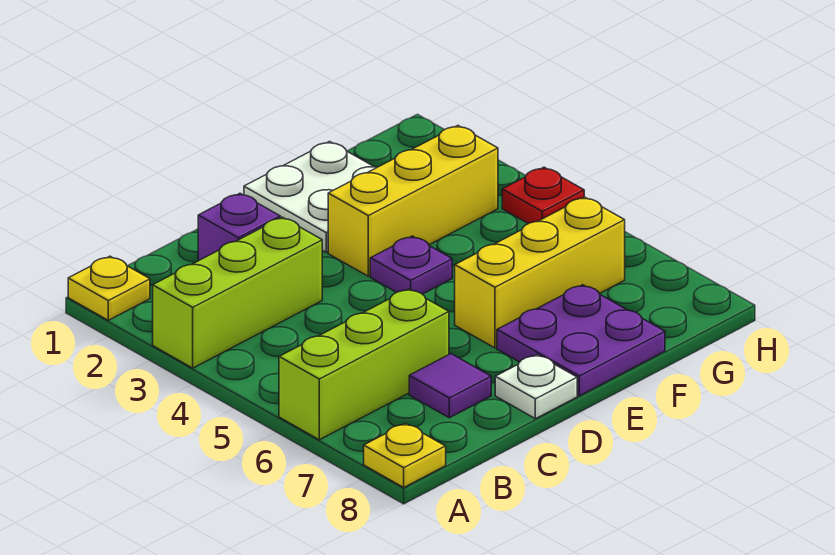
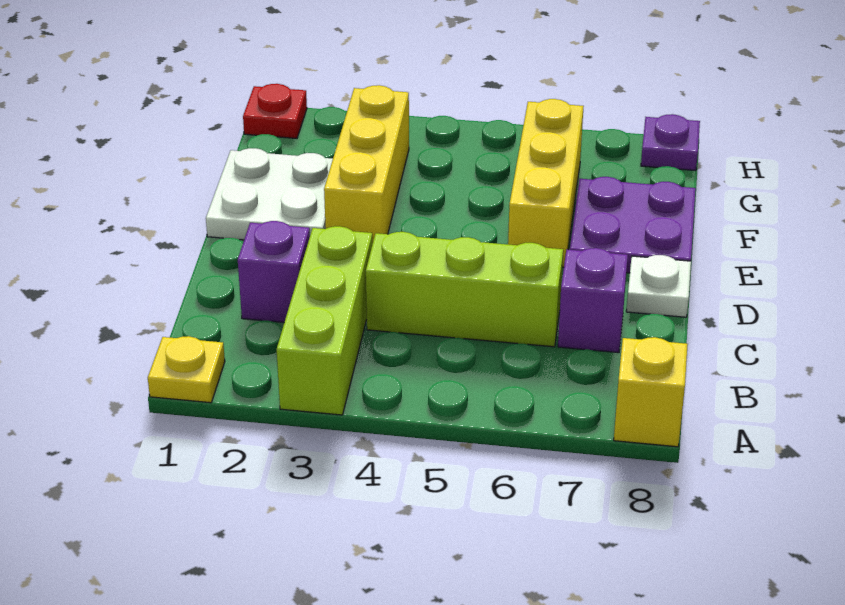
lime 1x3 brick [279,289,449,440] -> lime 1x3 brick turned to [366,232,563,347]
yellow 1x1 plate [364,423,446,487] -> yellow 1x1 brick [614,337,688,447]
purple 1x1 tile [409,354,491,418] -> purple 1x1 brick [558,248,628,353]
purple 1x1 plate [370,236,452,294] -> purple 1x1 plate moved to [641,114,700,171]
red 1x1 plate [502,167,584,224] -> red 1x1 plate moved to [243,84,307,138]

